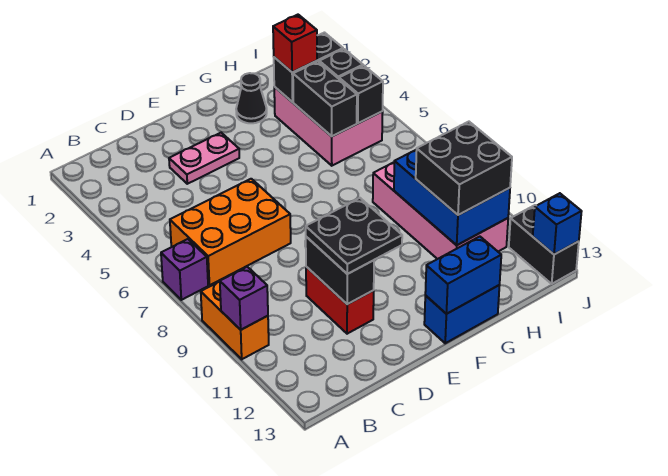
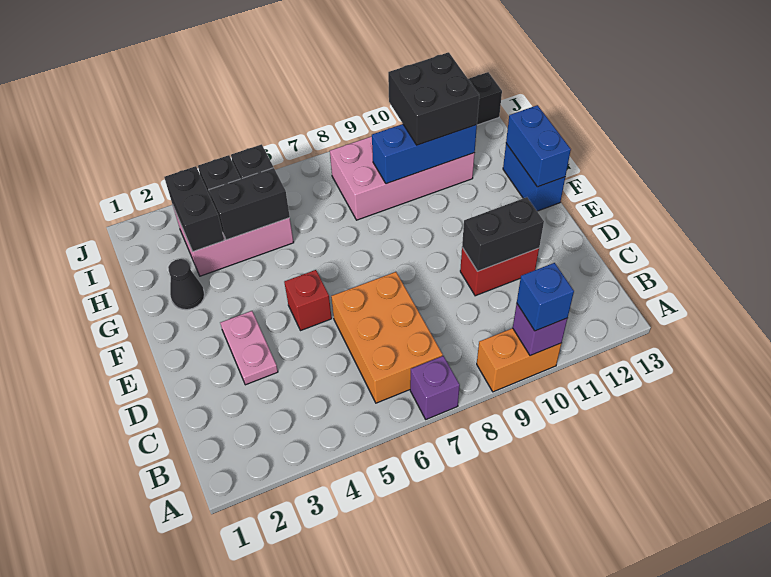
black 2x2 plate [306,198,402,274] -> none
red 1x1 brick [273,15,317,72] -> red 1x1 brick moved to [284,270,332,331]
blue 2x3 brick [394,149,510,245] -> blue 1x3 brick [372,124,477,184]
blue 1x1 brick [533,193,582,254] -> blue 1x1 brick moved to [517,263,574,331]

